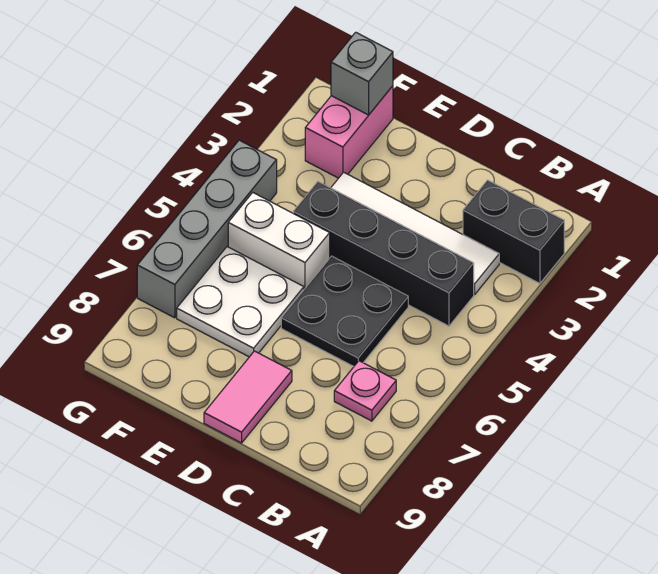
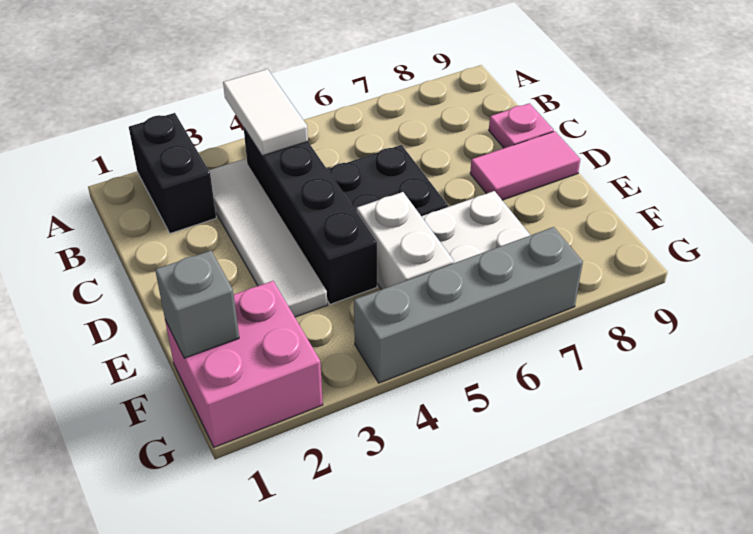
none -> white 1x2 tile [223,69,308,156]
pink 1x1 plate [334,361,396,421] -> pink 1x1 plate moved to [489,103,554,148]
pink 1x2 brick [305,86,393,178] -> pink 2x2 brick [165,281,323,447]

